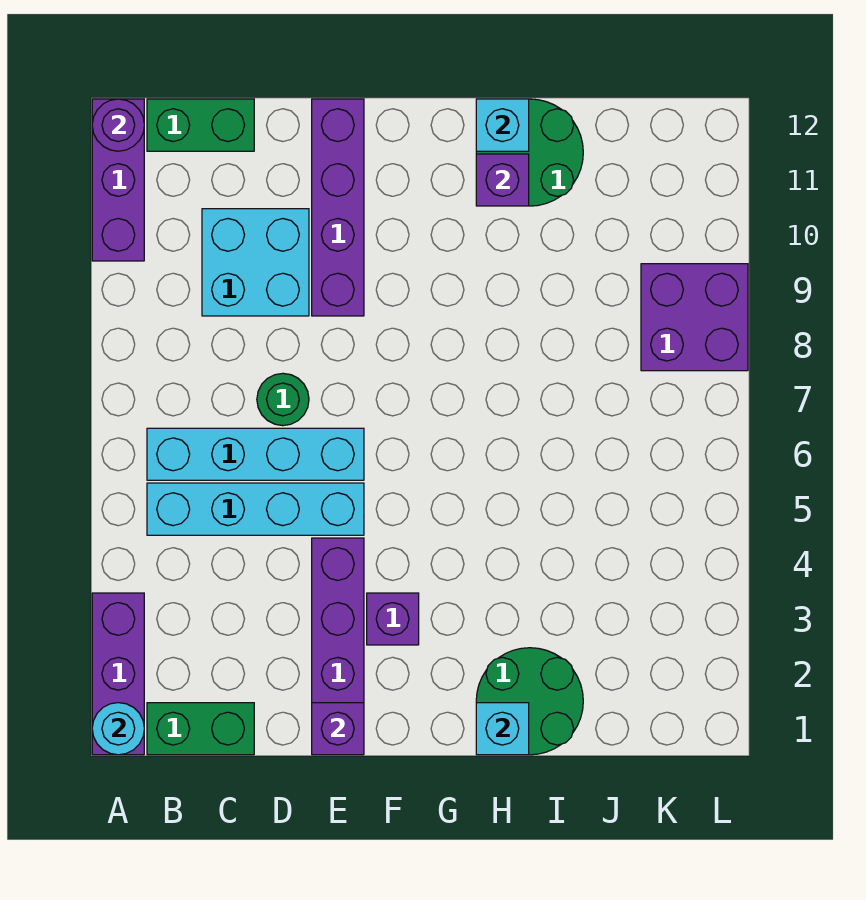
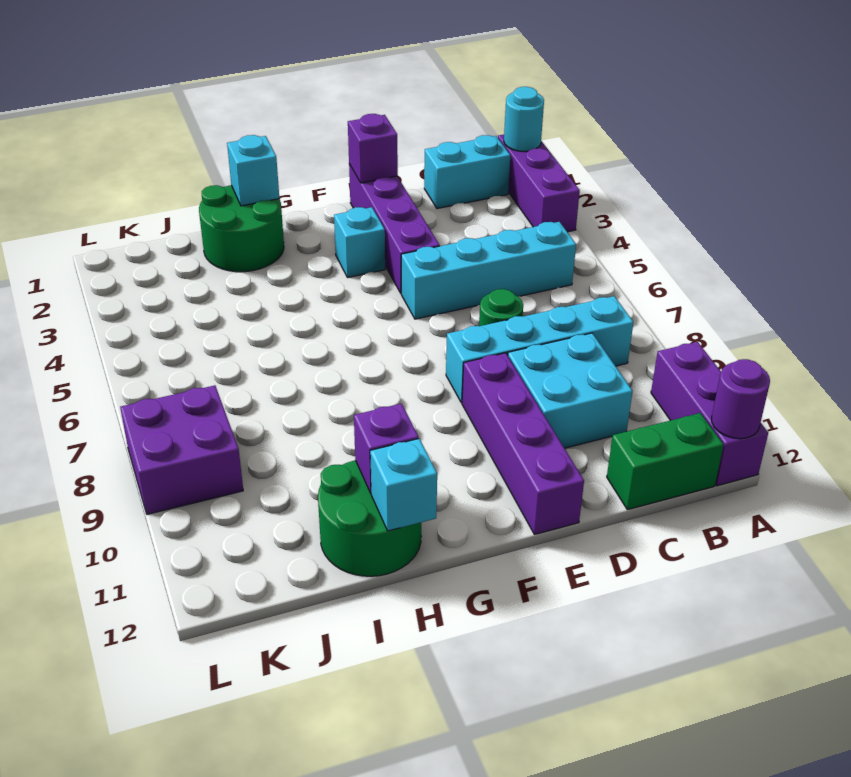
green 1x2 brick [147,703,254,755] -> cyan 1x2 brick [424,135,510,209]
cyan 1x4 brick [147,428,364,480] -> cyan 1x4 brick moved to [446,296,633,403]
purple 1x1 brick [367,593,419,645] -> cyan 1x1 brick [334,207,385,278]

